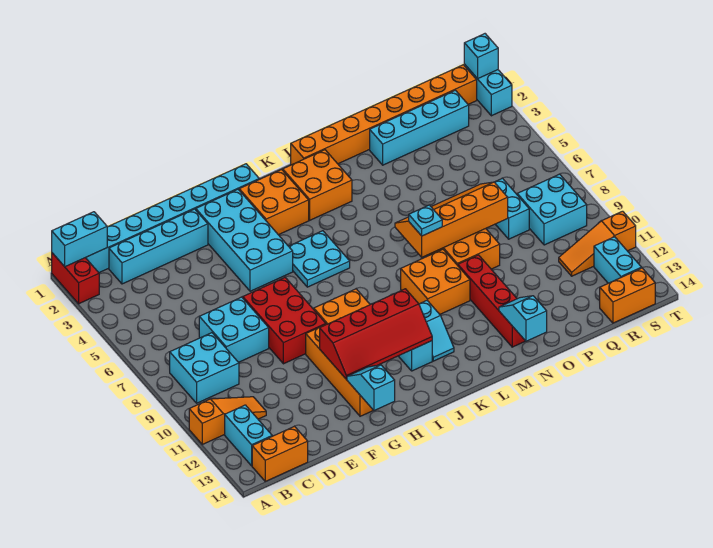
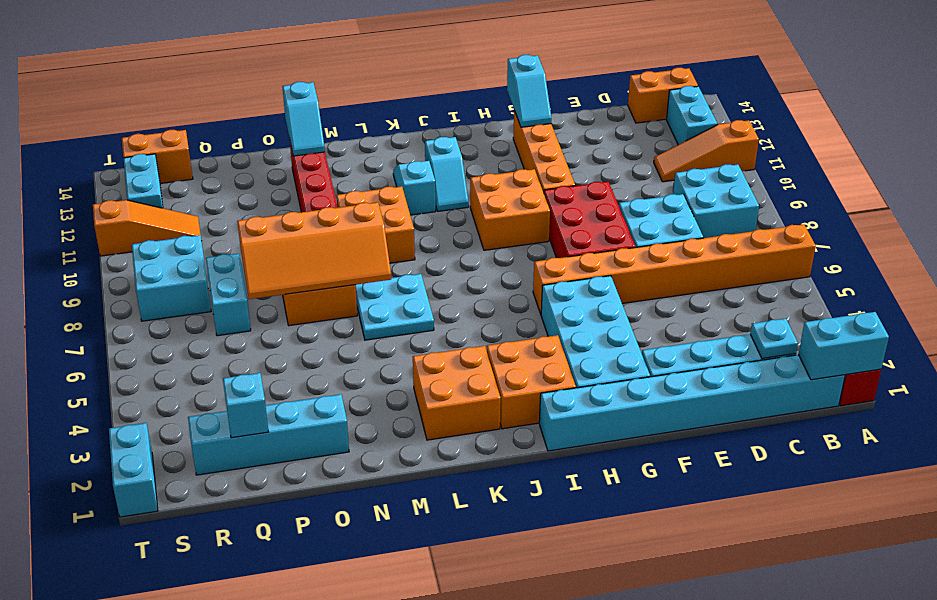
red 2x4 slope [320,289,432,379] -> none
cyan 2x2 plate [289,231,350,287] -> cyan 2x2 plate moved to [356,274,434,340]
orange 1x8 brick [291,65,477,165] -> orange 1x8 brick moved to [533,224,816,314]
cyan 1x1 plate [409,205,442,236] -> cyan 1x1 plate moved to [750,319,798,359]
cyan 1x1 brick [464,34,498,79] -> cyan 1x1 brick moved to [223,373,269,438]

